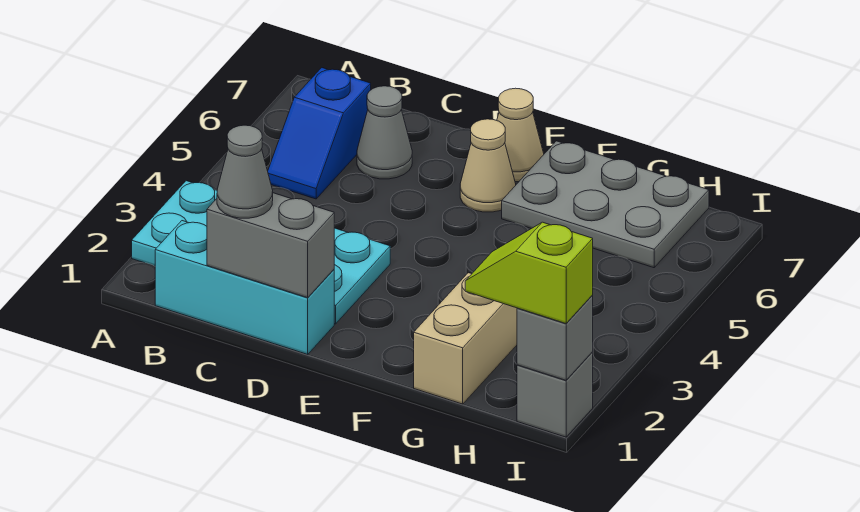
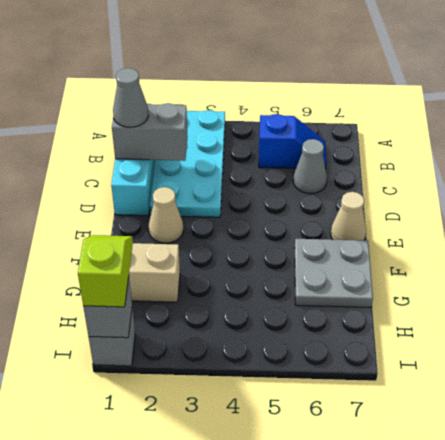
blue 1x2 slope [268,68,371,199] -> blue 1x2 slope turned to [259,114,326,169]
grey 1x2 brick [207,193,334,298] -> grey 1x2 brick turned to [112,103,188,161]
tan 1x1 cone [460,119,516,212] -> tan 1x1 cone moved to [149,187,183,243]
grey 2x3 plate [502,141,709,268] -> grey 2x2 plate [295,239,373,308]

